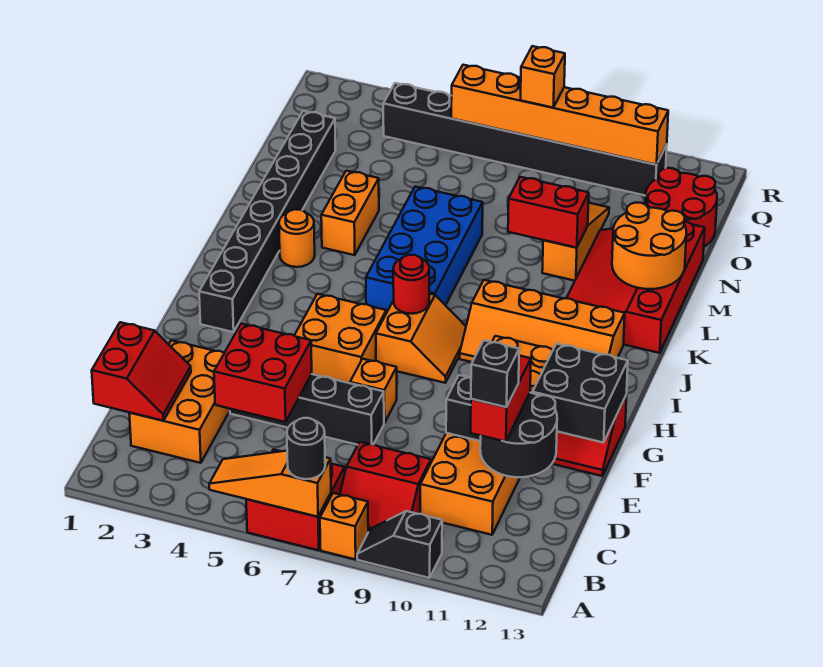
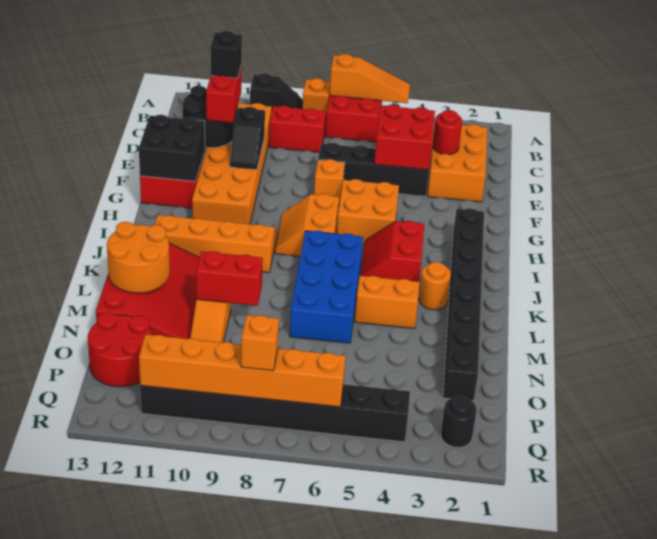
black 1x1 round brick [287,418,325,479] -> black 1x1 round brick moved to [441,396,477,447]
red 2x2 slope [92,322,191,421] -> red 2x2 slope moved to [361,221,424,282]
red 1x1 round brick [393,255,429,314] -> red 1x1 round brick moved to [433,110,462,155]
orange 1x2 brick [321,171,379,255] -> orange 1x2 brick turned to [355,276,419,328]

